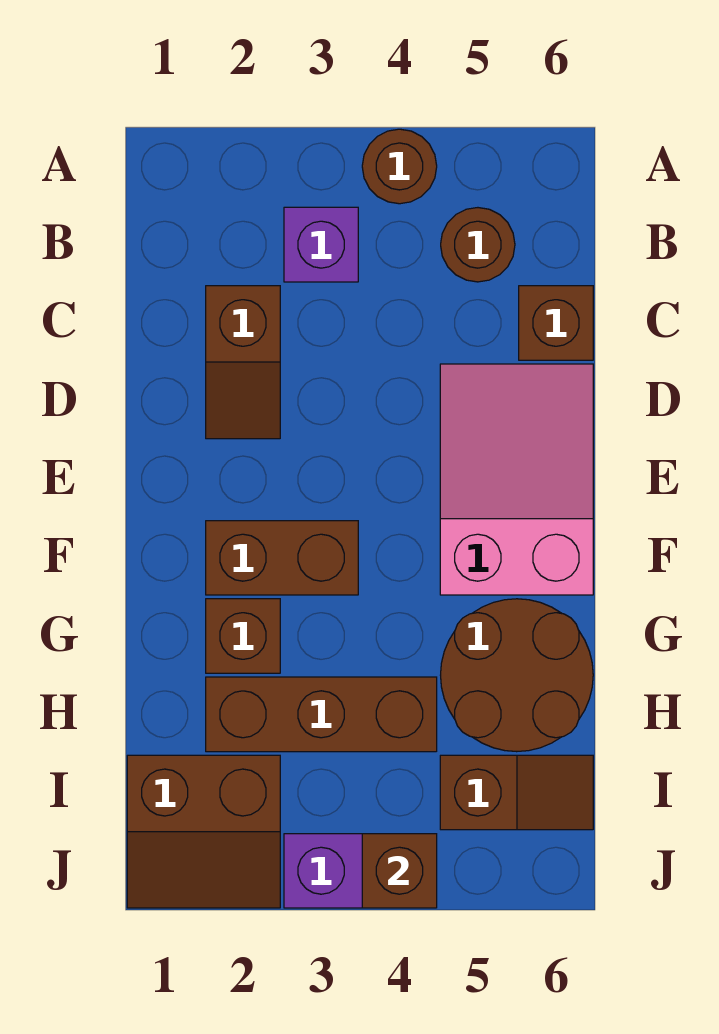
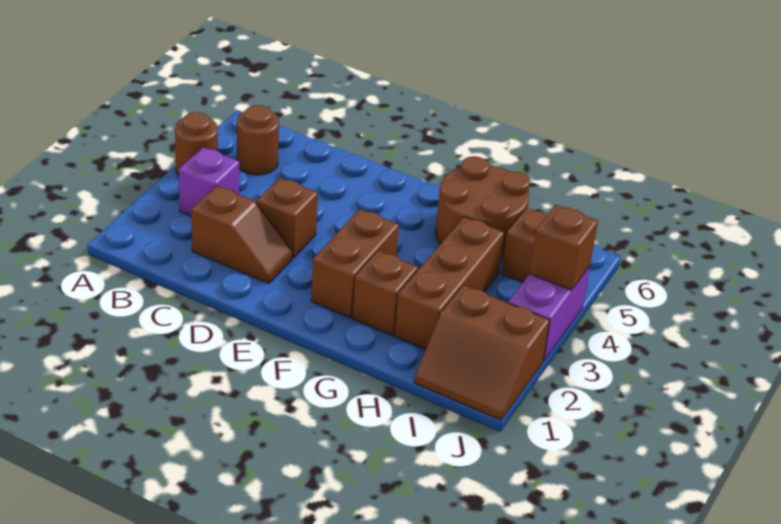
brown 1x1 brick [519,286,593,360] -> brown 1x1 brick moved to [257,178,318,258]
pink 2x3 slope [440,364,593,595] -> none
brown 2x2 slope [127,755,280,908] -> brown 2x2 slope turned to [414,285,550,420]

